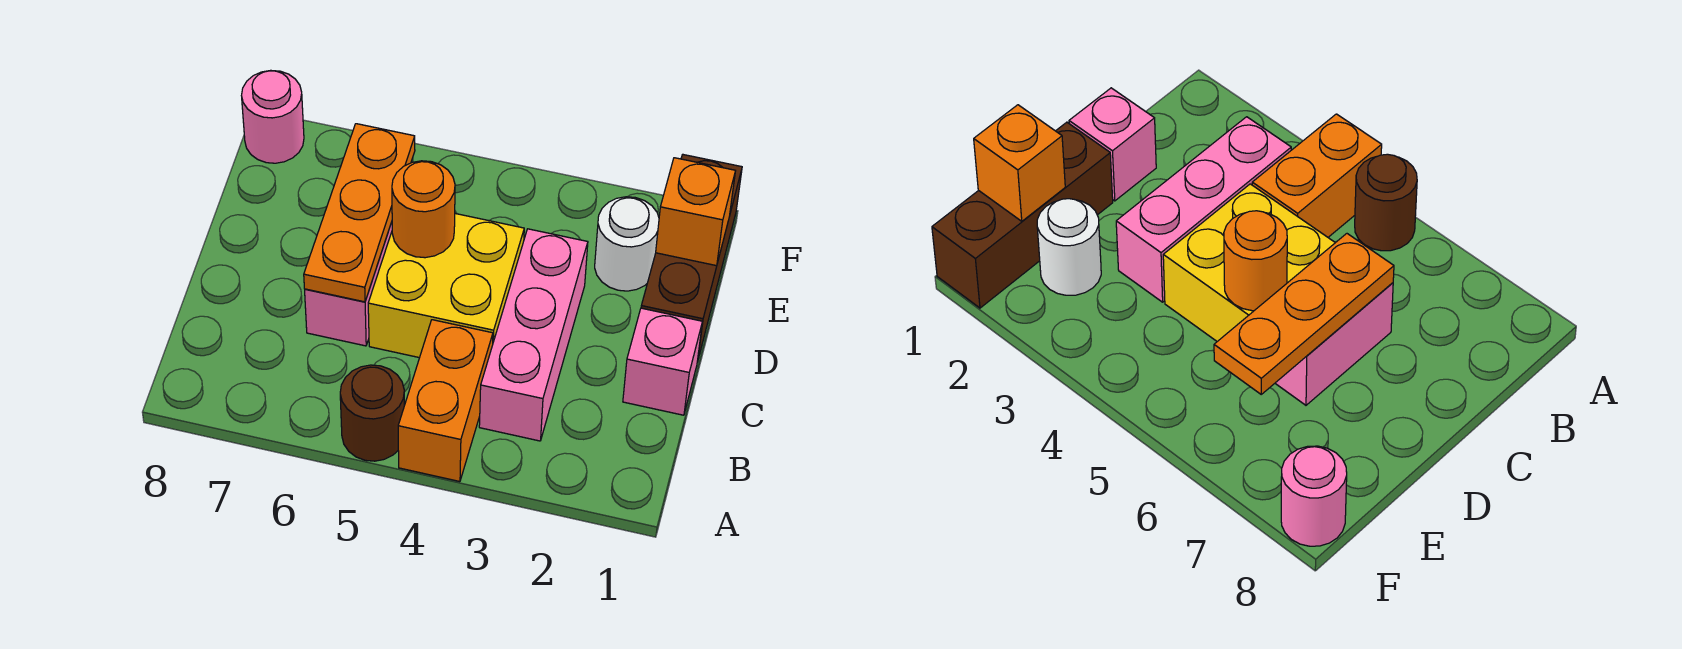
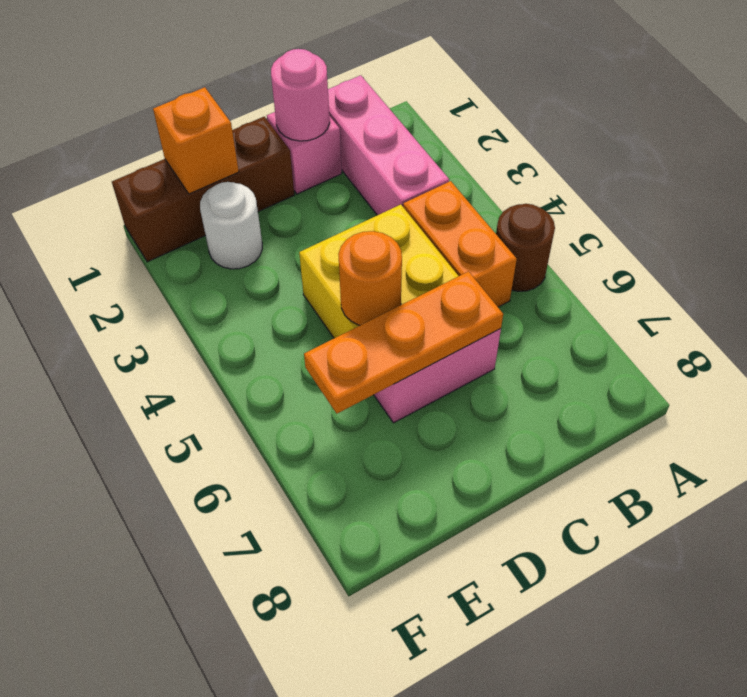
orange 1x2 brick [398,320,493,482] -> orange 1x2 brick turned to [403,181,517,307]
pink 1x3 brick [479,229,588,441] -> pink 1x3 brick turned to [328,75,449,215]
pink 1x1 round brick [241,70,304,163] -> pink 1x1 round brick moved to [271,49,330,141]

